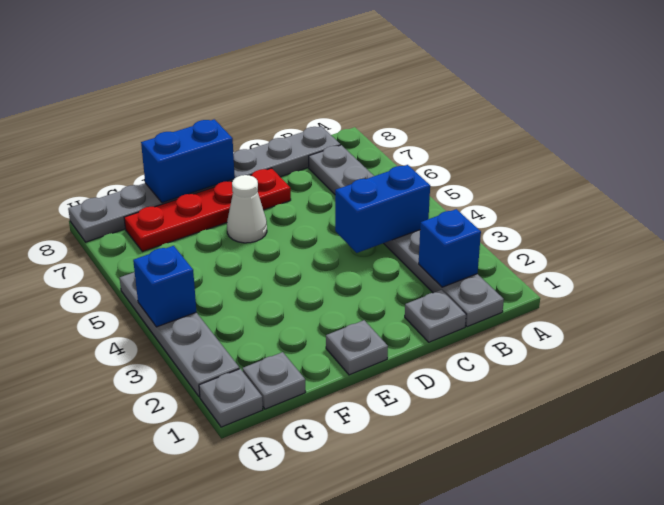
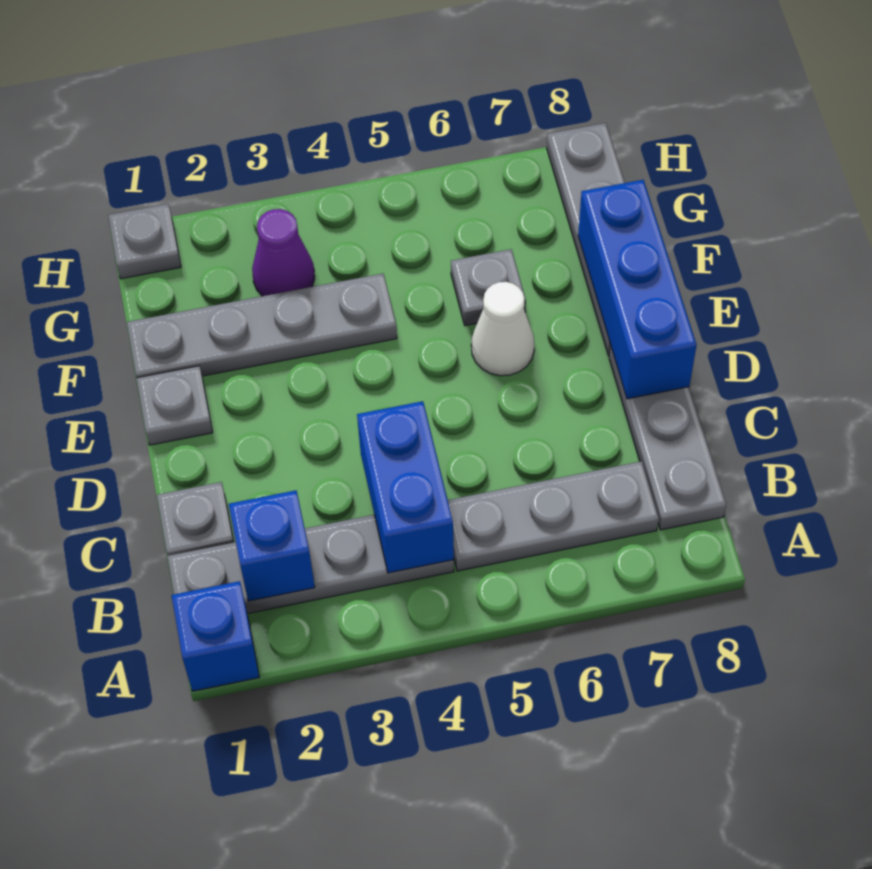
red 1x4 plate [124,168,291,252] -> none
blue 1x2 brick [141,119,235,203] -> blue 1x3 brick [578,180,697,399]
grey 1x1 plate [243,352,306,409] -> grey 1x1 plate moved to [451,249,526,326]
none -> purple 1x1 cone [252,209,315,296]
grey 1x4 plate [120,272,239,397] -> grey 1x4 plate moved to [127,274,397,378]
blue 1x1 brick [133,246,196,327] -> blue 1x1 brick moved to [172,581,259,691]

